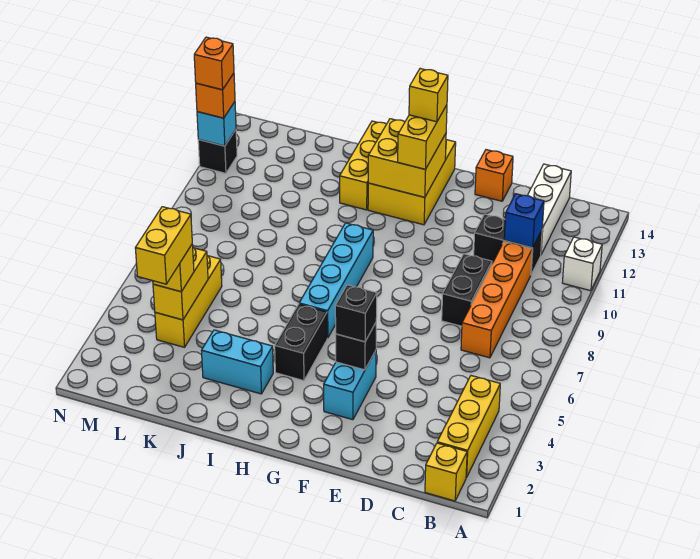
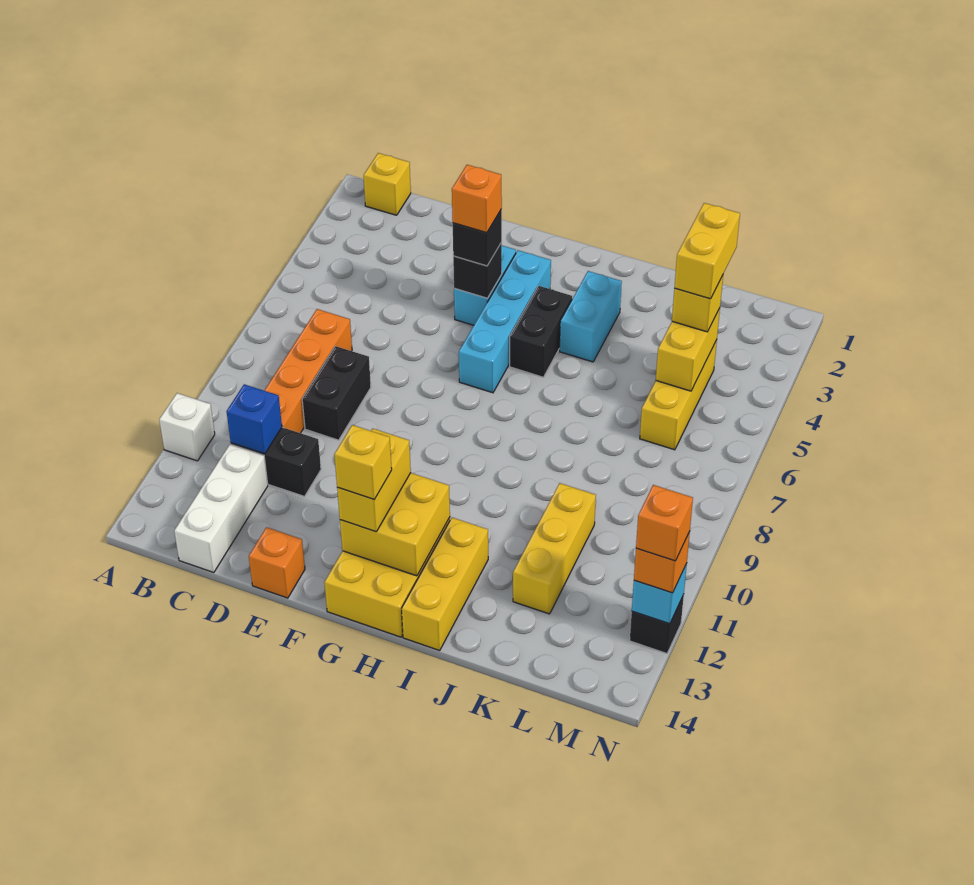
yellow 1x3 brick [437,376,500,478] -> yellow 1x3 brick moved to [513,483,596,614]
none -> orange 1x1 brick [452,165,502,233]
cyan 1x4 brick [299,223,373,338] -> cyan 1x4 brick moved to [459,250,551,393]
cyan 1x2 brick [201,330,273,394] -> cyan 1x2 brick turned to [560,271,622,362]

